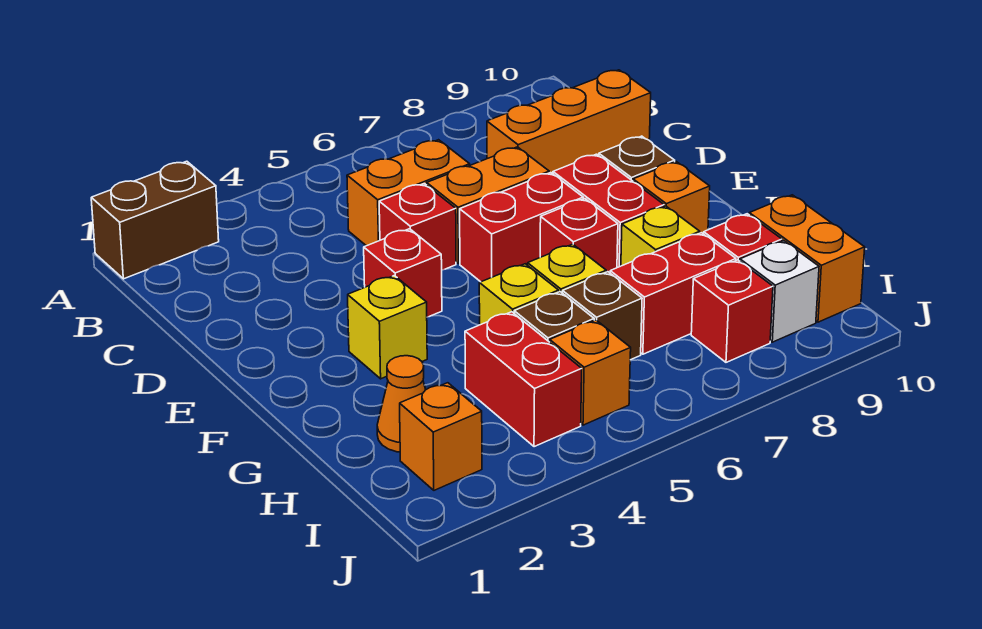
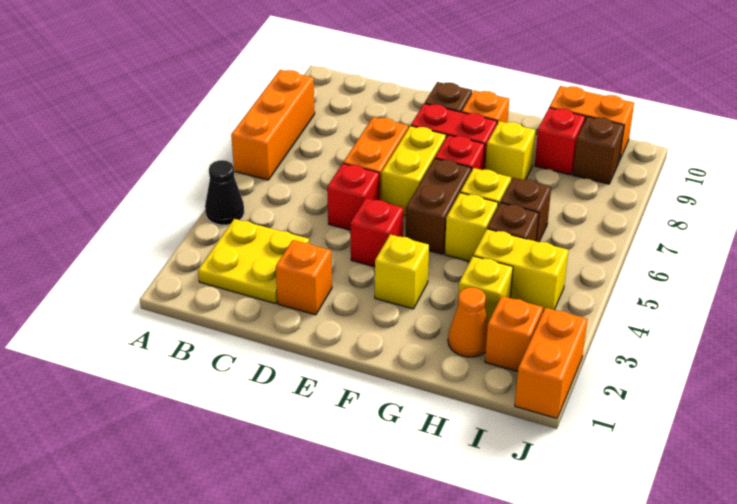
brown 1x2 brick [91,161,219,279] -> brown 1x2 brick moved to [406,158,471,254]
none -> black 1x1 cone [205,160,244,225]
none -> yellow 2x2 plate [198,219,309,304]
orange 1x2 brick [347,140,470,246] -> orange 1x2 brick moved to [515,308,587,418]
orange 1x3 brick [487,70,651,174] -> orange 1x3 brick moved to [231,70,315,180]
red 1x2 brick [460,173,583,282] -> yellow 1x2 brick [382,126,446,215]
none -> yellow 1x1 brick [458,256,513,323]
red 1x2 brick [465,312,582,447] -> yellow 1x2 brick [473,229,568,311]
red 1x2 brick [610,233,736,354] -> none
orange 1x1 brick [550,320,631,425] -> orange 1x1 brick moved to [276,240,332,315]
red 1x1 brick [691,260,773,362] -> none
white 1x1 brick [740,240,819,342] -> brown 1x1 brick [573,117,624,184]

